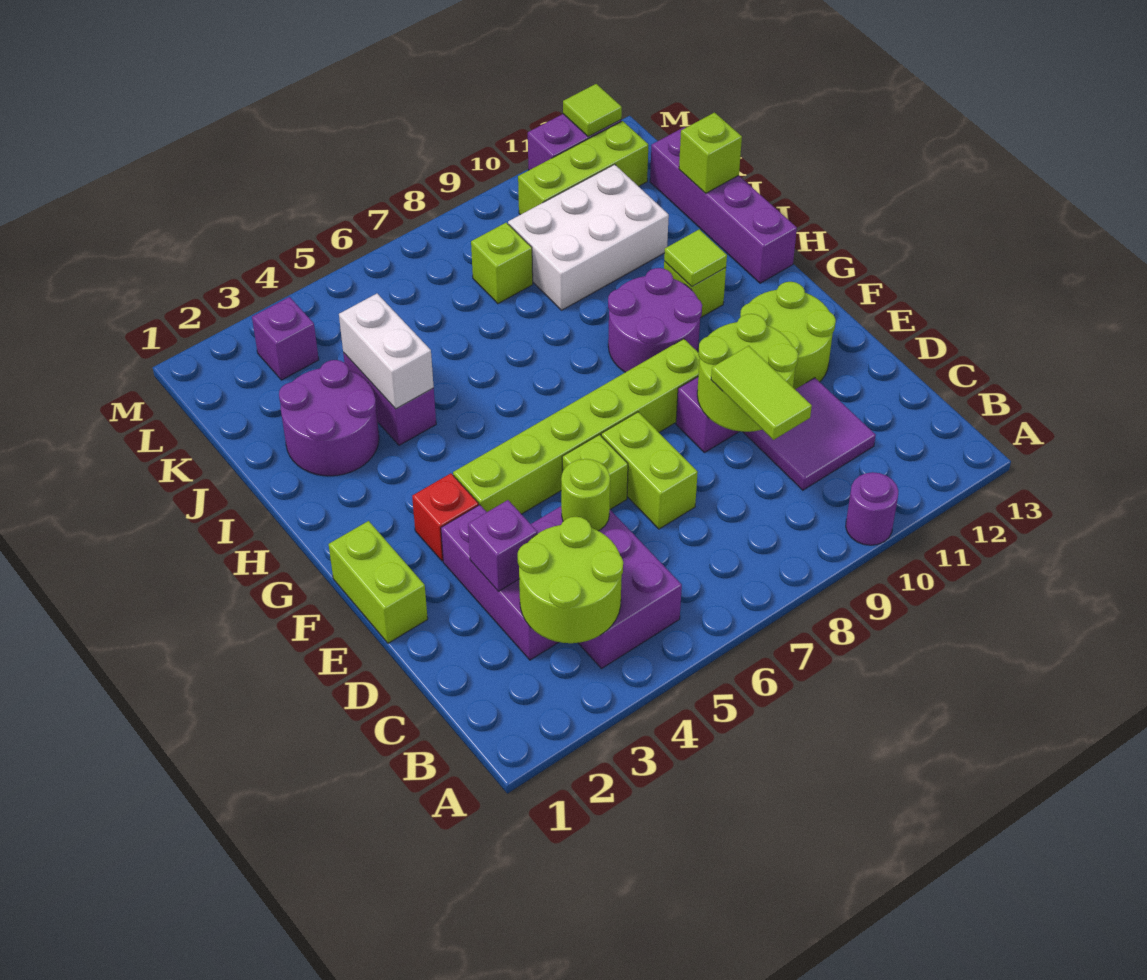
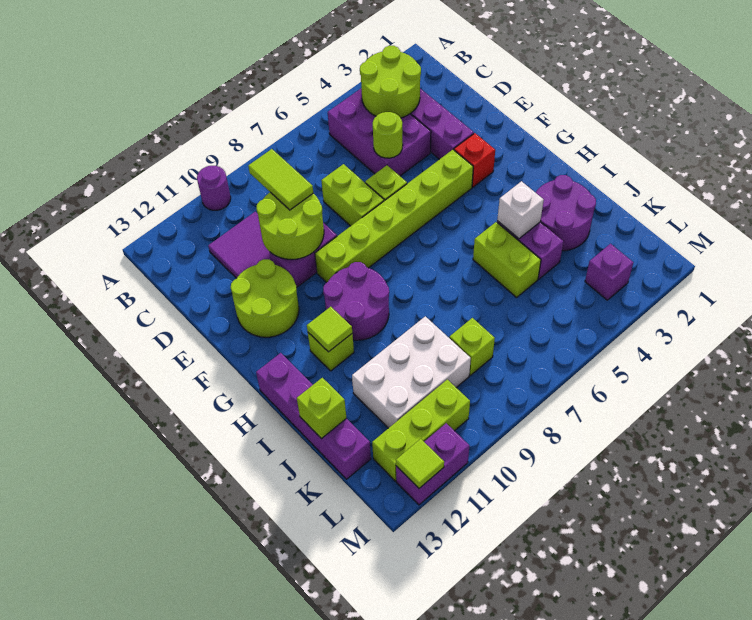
purple 1x1 brick [468,500,537,591] -> none
lime 1x2 brick [329,521,428,643] -> lime 1x2 brick moved to [473,222,541,297]
white 1x2 brick [339,294,434,409] -> white 1x1 brick [497,181,544,239]

